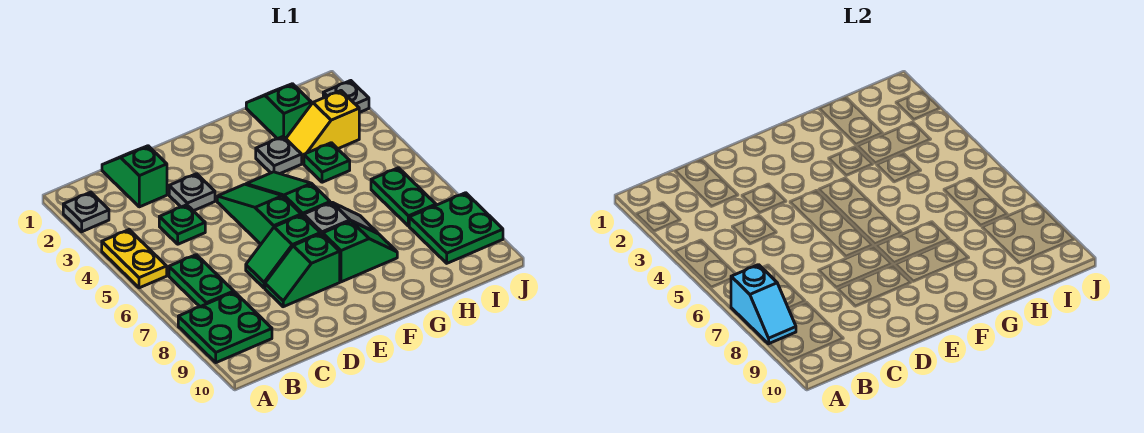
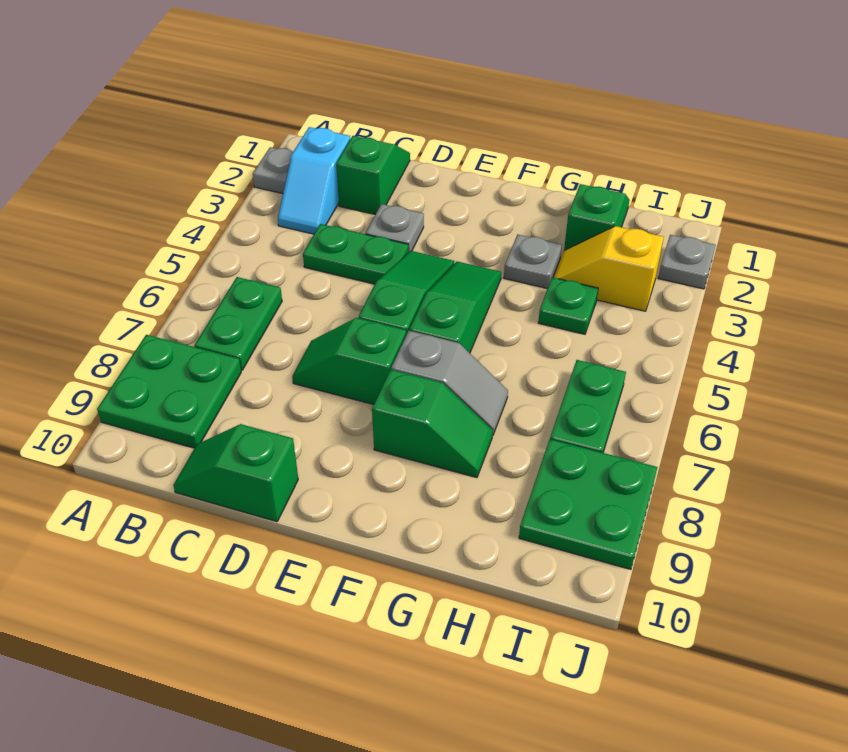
yellow 1x2 plate [102,230,167,288] -> none
cyan 1x2 slope [731,265,796,344] -> cyan 1x2 slope moved to [278,127,350,234]
green 1x1 plate [159,205,205,244] -> green 1x2 plate [303,224,408,284]
green 1x2 slope [265,234,340,307] -> green 1x2 slope moved to [173,424,298,522]

